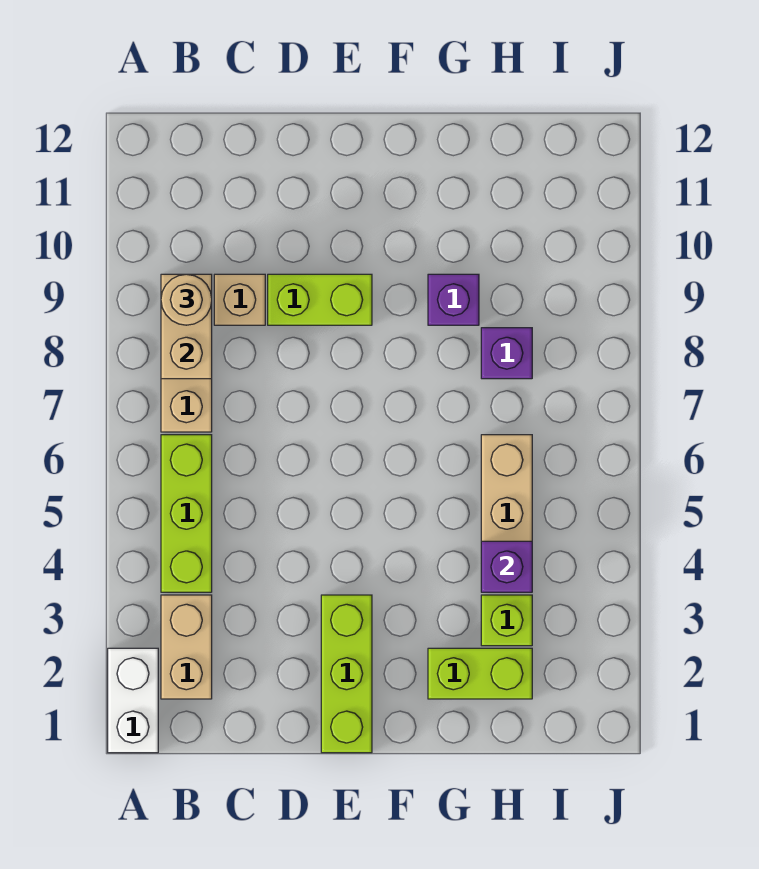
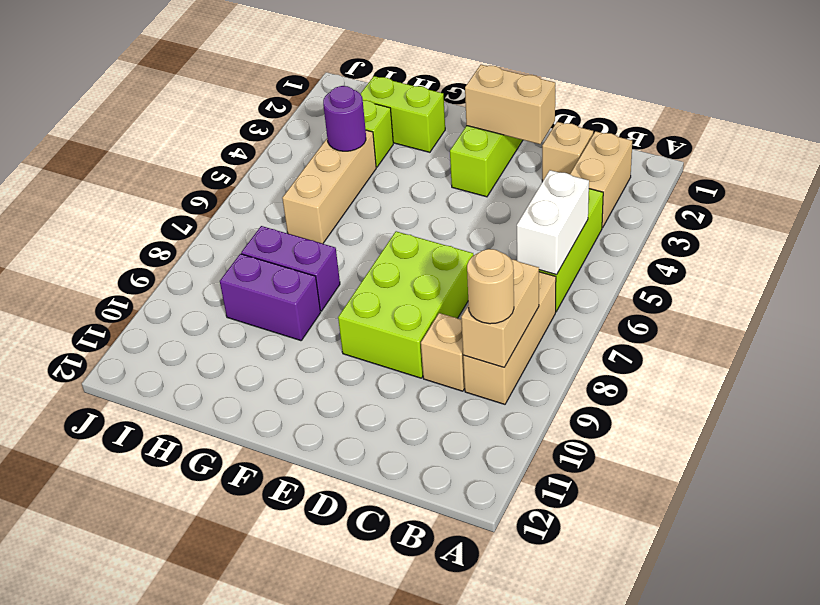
white 1x2 brick [108,648,158,753] -> white 1x2 brick moved to [517,170,589,275]
none -> tan 1x1 brick [542,122,593,182]
none -> tan 1x2 brick [465,65,555,144]
lime 1x2 brick [268,274,372,325] -> lime 2x3 brick [338,231,474,378]
purple 1x1 brick [428,274,479,325] -> purple 1x2 brick [220,254,321,341]
purple 1x1 brick [481,541,532,592] -> purple 1x1 round brick [323,86,366,151]
purple 1x1 brick [481,328,532,379] -> purple 1x2 brick [241,226,340,311]

